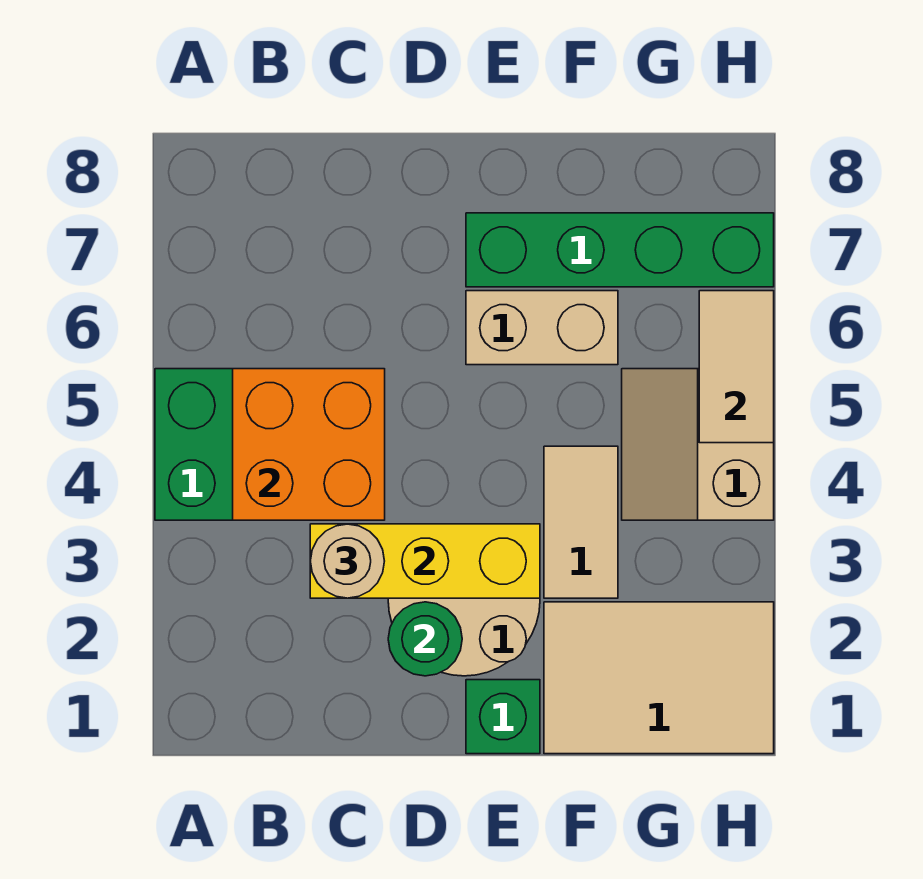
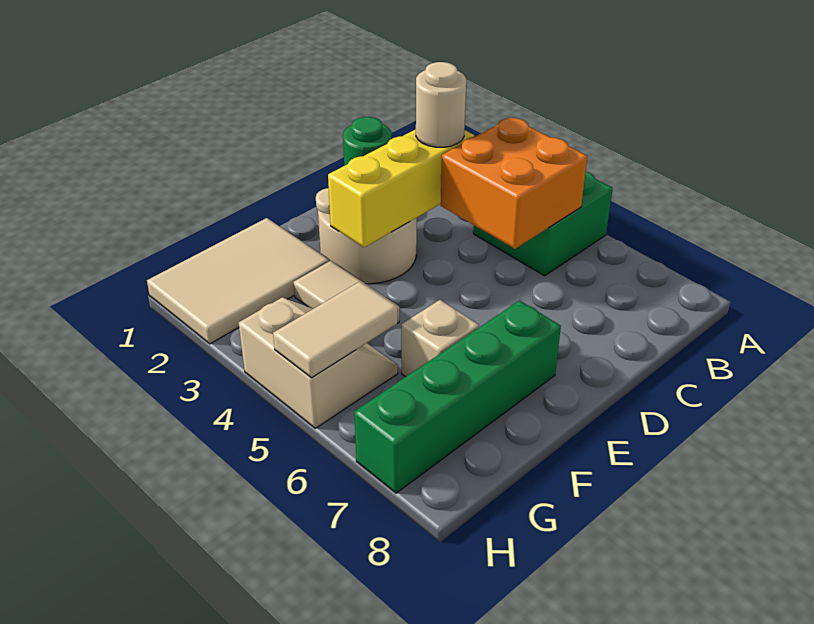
green 1x1 brick [466,680,540,754] -> none
tan 1x2 brick [466,291,618,365] -> tan 1x1 brick [401,300,479,377]
tan 1x2 tile [699,291,774,443] -> tan 1x2 tile turned to [273,281,397,378]

